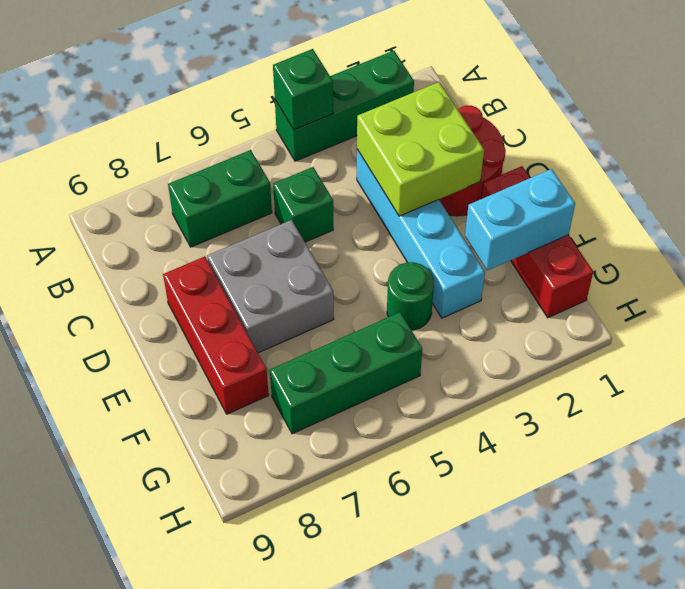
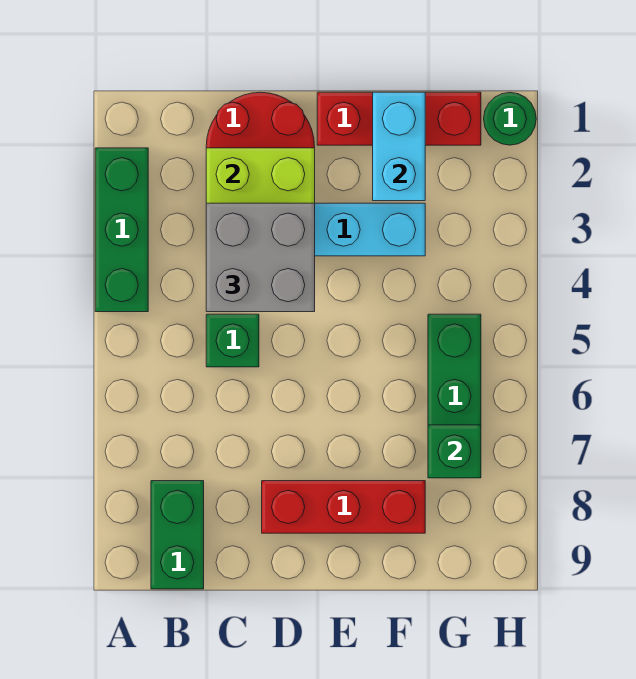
green 1x1 brick [273,49,333,130] -> green 1x1 brick moved to [428,425,481,478]
green 1x2 brick [168,150,272,247] -> green 1x2 brick moved to [151,481,204,589]
grey 2x2 brick [207,220,334,353] -> grey 2x2 brick moved to [206,203,315,312]
green 1x1 round brick [387,262,434,330] -> green 1x1 round brick moved to [484,93,536,145]

